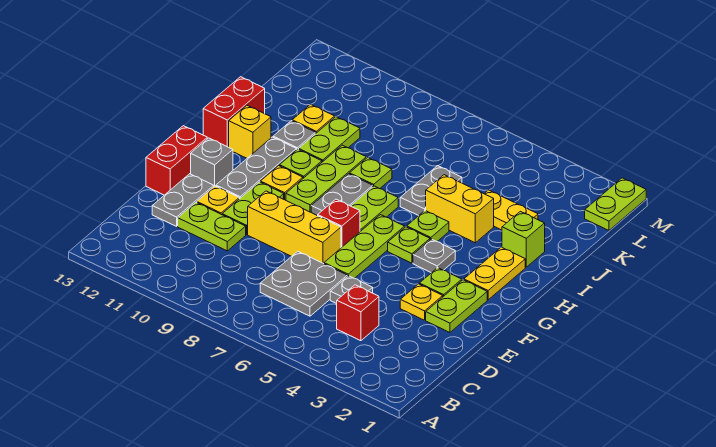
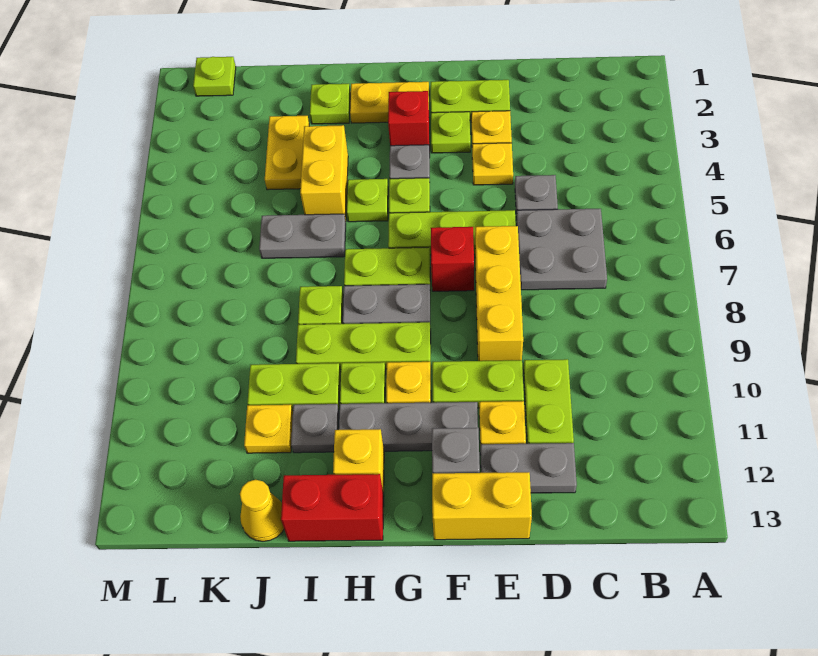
red 1x1 brick [337,285,379,341] -> red 1x1 brick moved to [388,91,430,153]
none -> yellow 1x1 plate [472,143,513,185]
red 1x2 brick [146,126,207,195] -> yellow 1x2 brick [432,472,532,540]
lime 1x1 brick [502,211,545,267] -> lime 1x1 plate [310,84,350,124]
none -> yellow 1x1 cone [240,480,284,541]
lime 1x2 plate [585,178,646,230] -> lime 1x1 plate [193,57,236,96]

